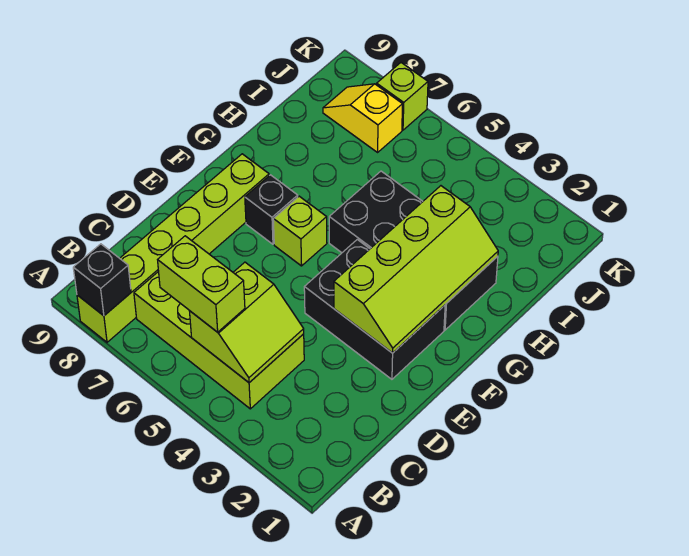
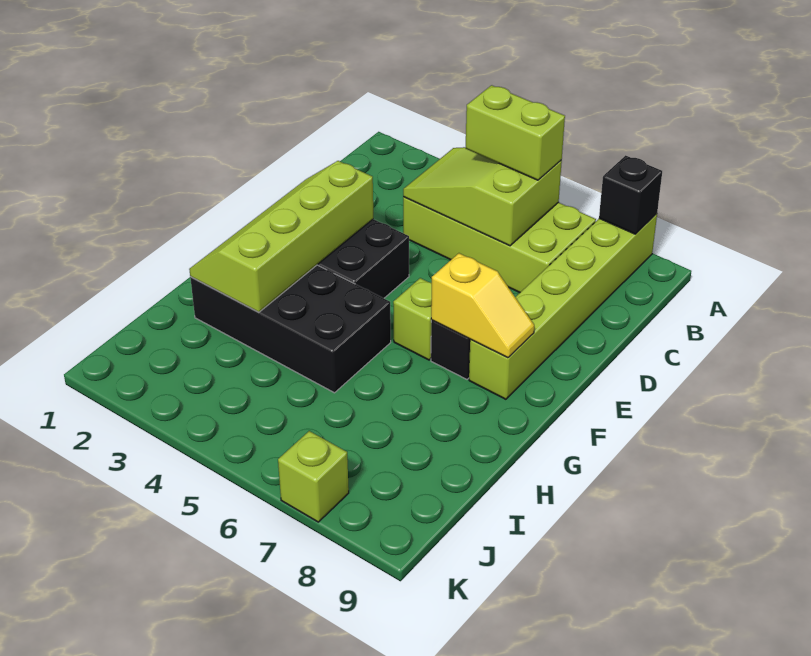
lime 2x2 slope [190,262,304,383] -> lime 2x3 slope [403,147,562,246]
yellow 1x2 slope [323,84,403,152] -> yellow 1x2 slope moved to [431,253,534,358]

